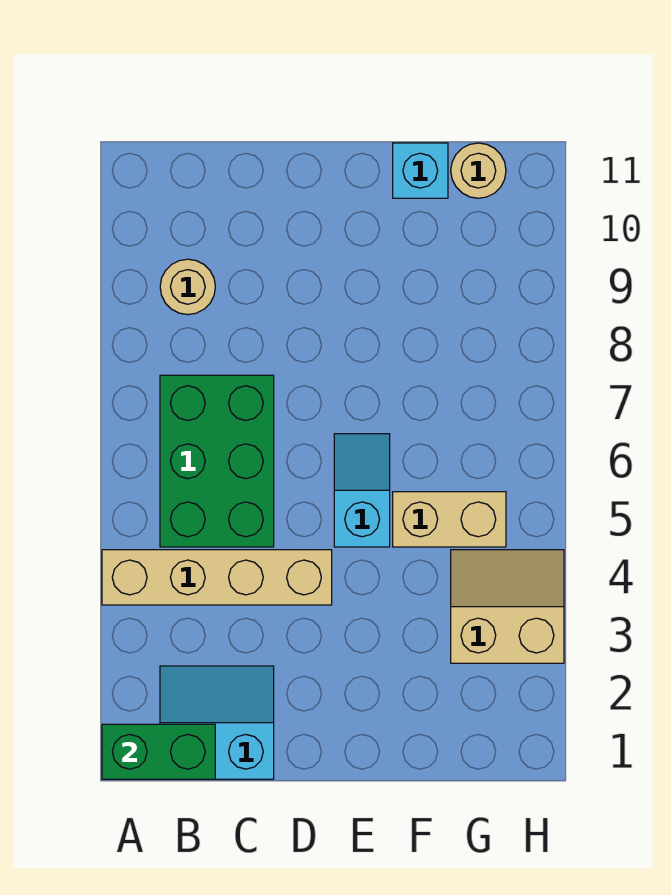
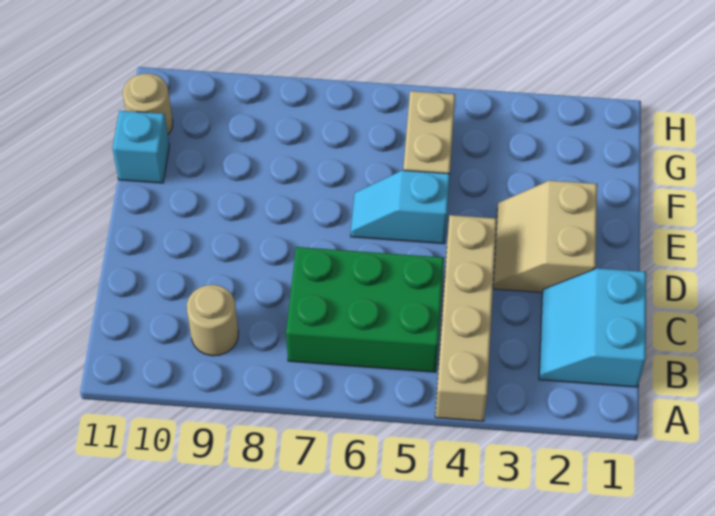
green 1x2 brick [102,724,215,779] -> none
tan 2x2 slope [451,550,564,663] -> tan 2x2 slope moved to [493,181,597,293]

